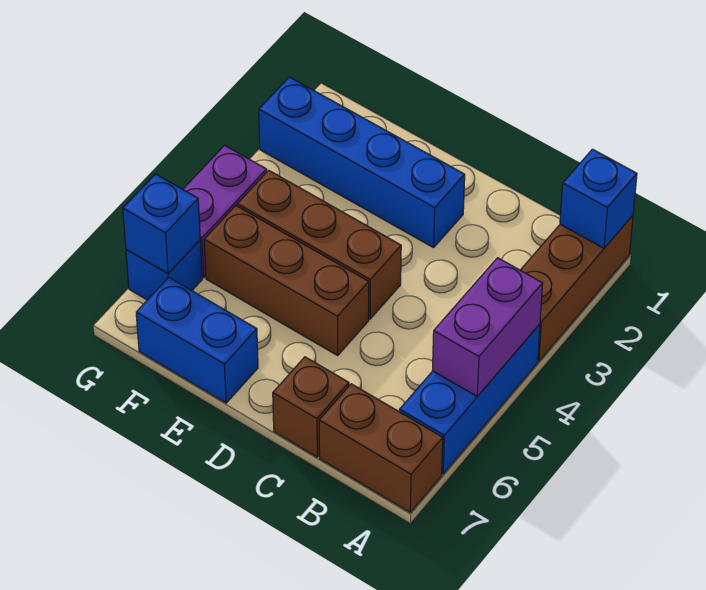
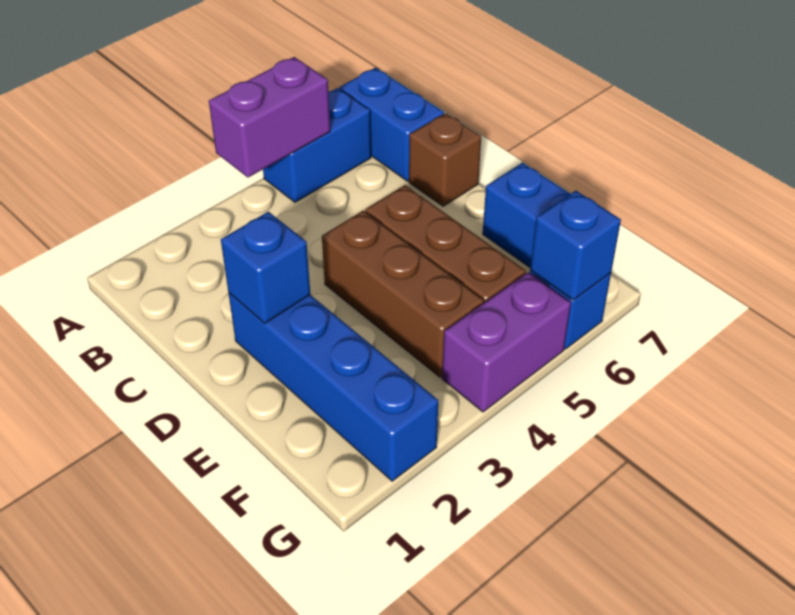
brown 1x3 brick [520,215,633,361] -> none
blue 1x1 brick [560,149,637,248] -> blue 1x1 brick moved to [221,212,310,324]
blue 1x3 brick [399,324,540,474] -> blue 1x2 brick [263,88,371,202]
brown 1x2 brick [319,384,443,512] -> blue 1x2 brick [339,68,444,181]

